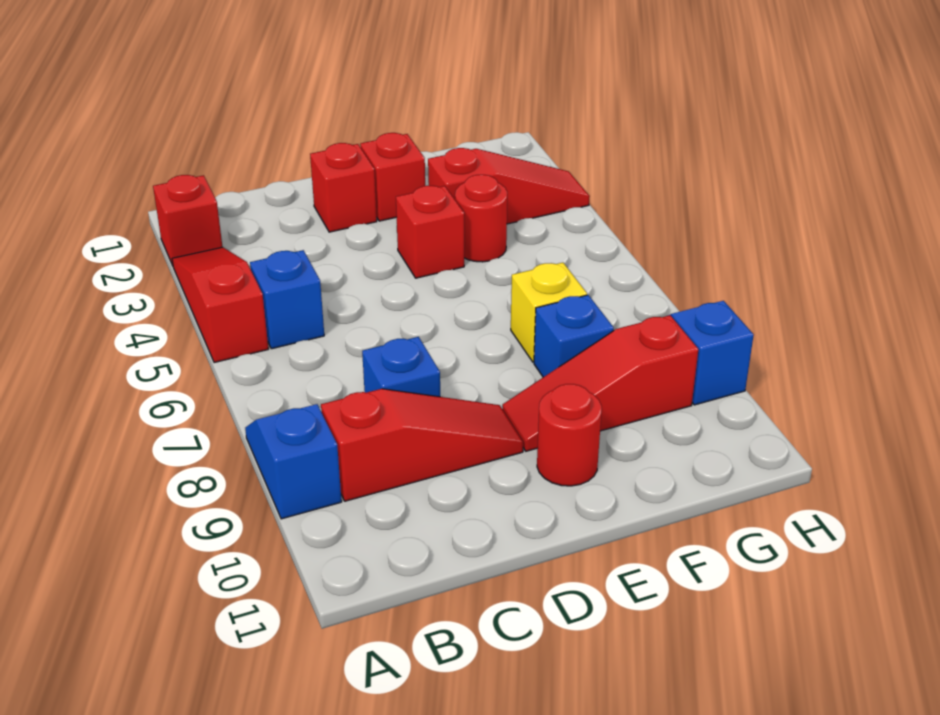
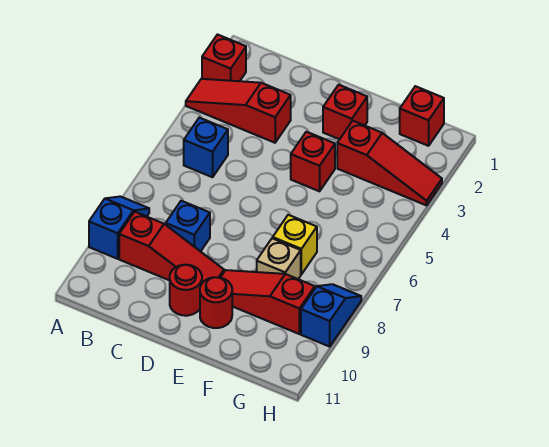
red 1x3 slope [172,247,268,363] -> red 1x3 slope turned to [186,79,291,143]
red 1x1 brick [310,143,377,232] -> red 1x1 brick moved to [400,86,444,146]
red 1x1 round brick [455,175,507,262] -> red 1x1 round brick moved to [170,265,202,316]
blue 1x1 brick [534,295,614,377] -> tan 1x1 brick [257,238,301,279]

